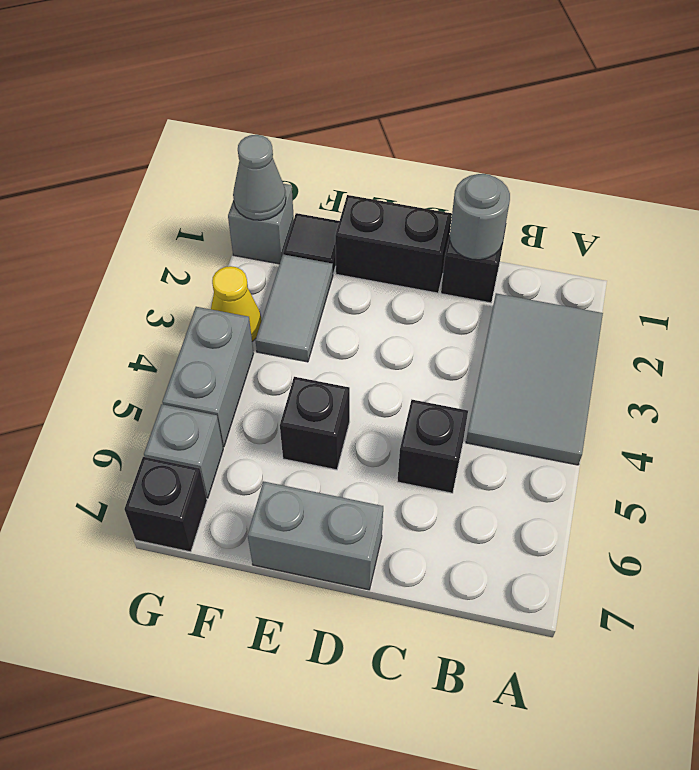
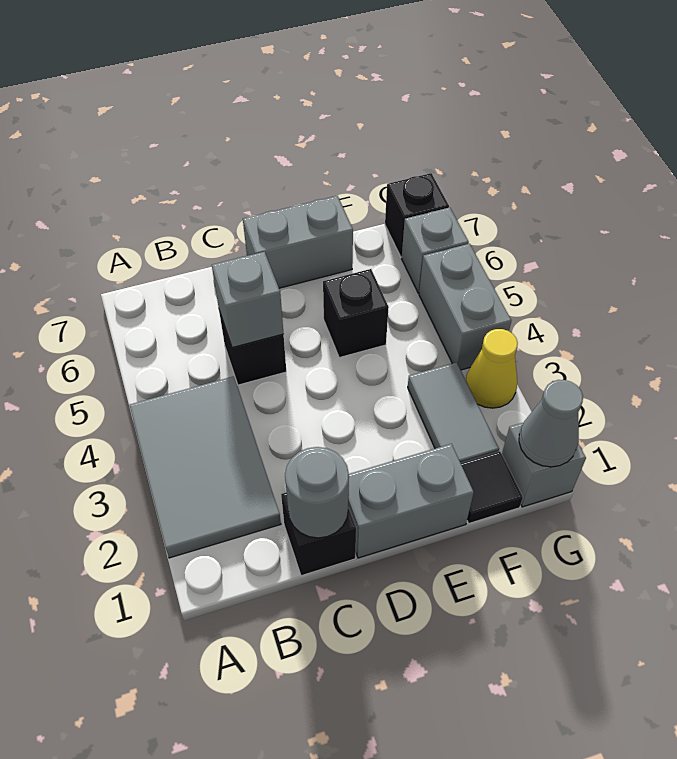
none -> grey 1x1 brick [212,252,284,348]
black 1x2 brick [335,195,452,293] -> grey 1x2 brick [348,444,474,558]

